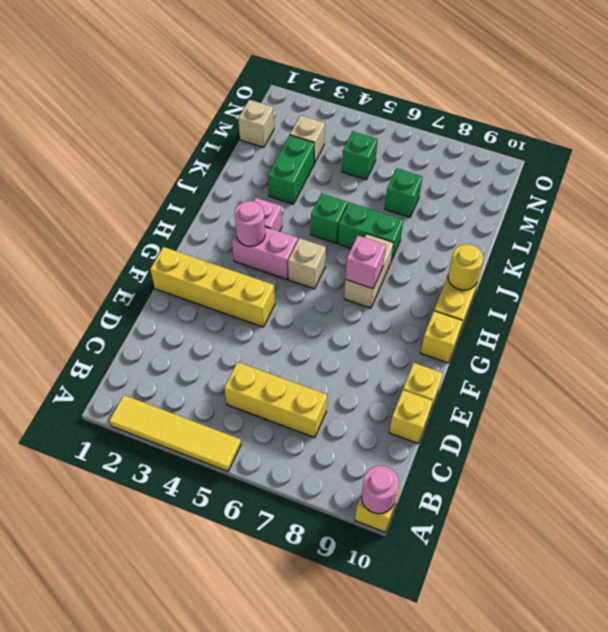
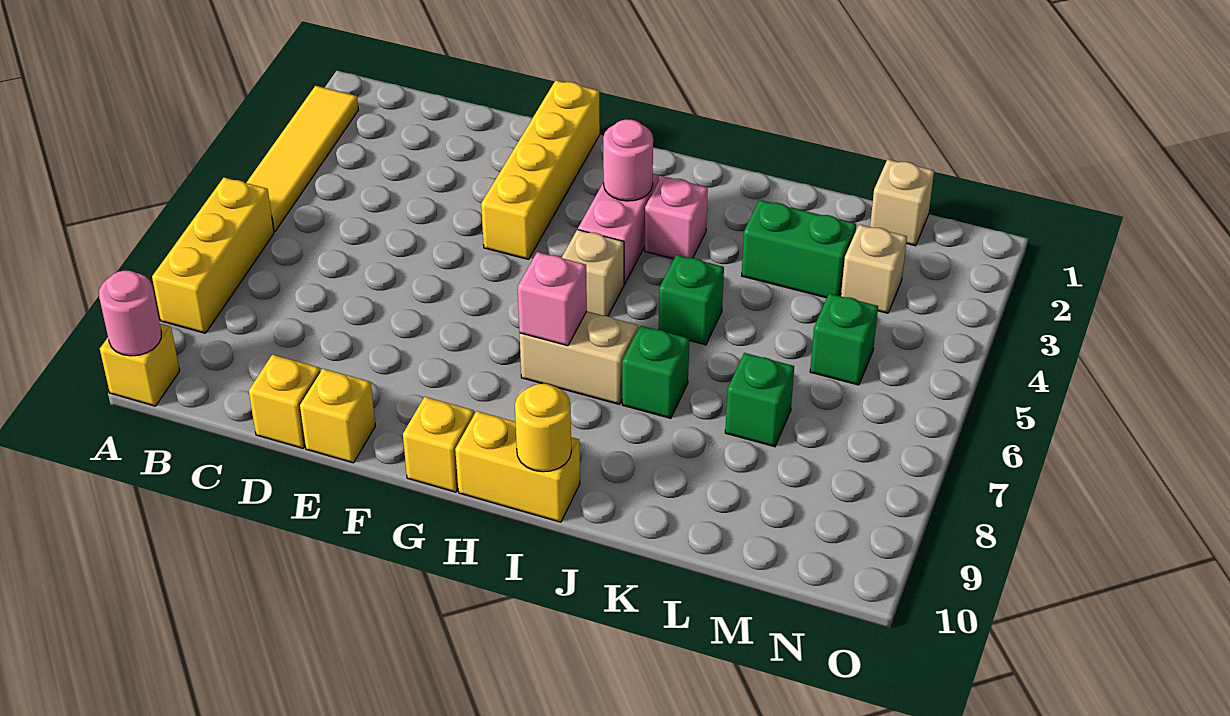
yellow 1x3 brick [224,362,327,438] -> yellow 1x3 brick moved to [152,178,274,333]
green 1x2 brick [338,202,403,261] -> green 1x1 brick [622,326,689,418]

